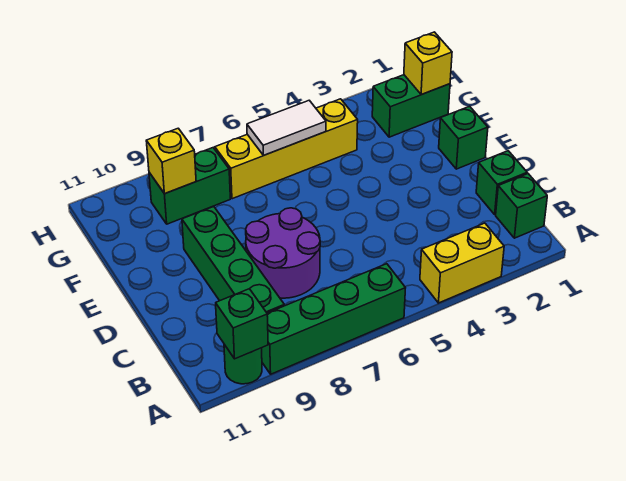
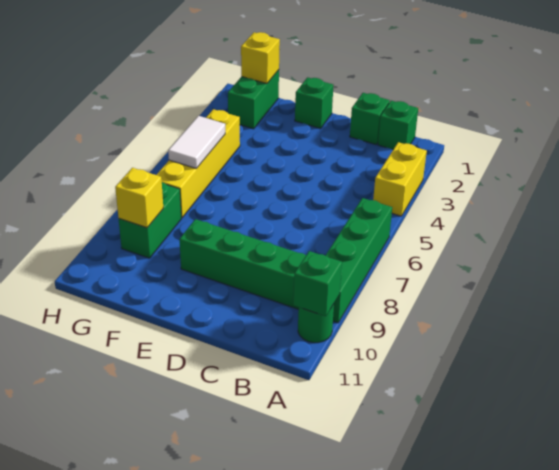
purple 2x2 round brick [246,208,320,298] -> none

